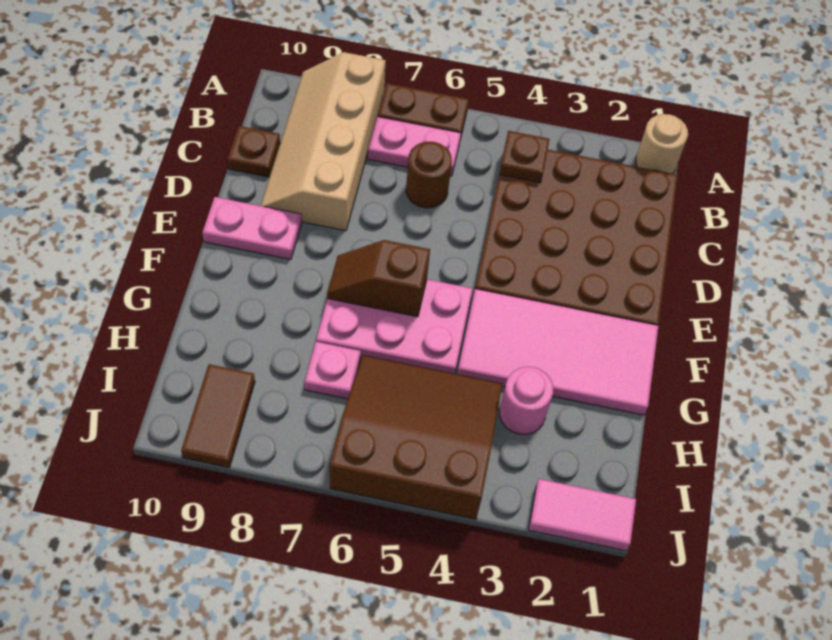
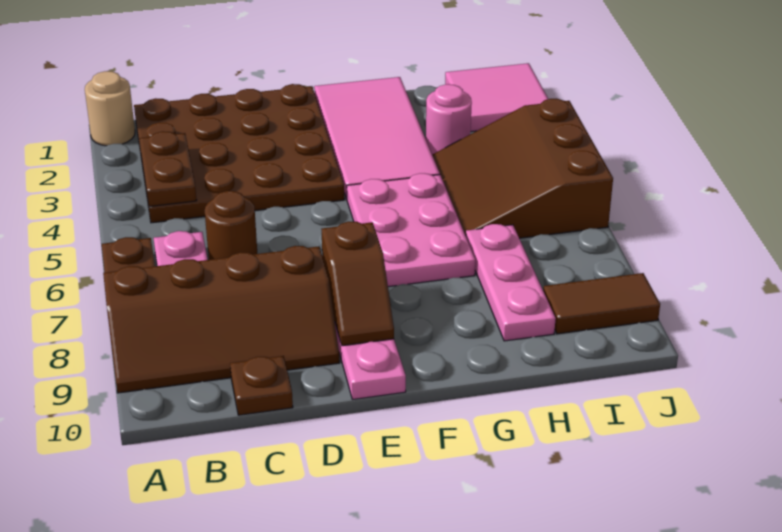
tan 2x4 slope [261,52,386,231] -> brown 2x4 slope [103,246,339,393]
brown 1x1 plate [499,131,550,183] -> brown 1x2 plate [139,131,197,207]
brown 1x2 slope [327,240,430,317] -> brown 1x2 slope moved to [322,222,394,346]
pink 1x1 plate [305,342,361,399] -> pink 1x3 plate [466,224,556,341]
pink 1x2 tile [529,479,636,551] -> pink 2x2 tile [445,63,548,132]

